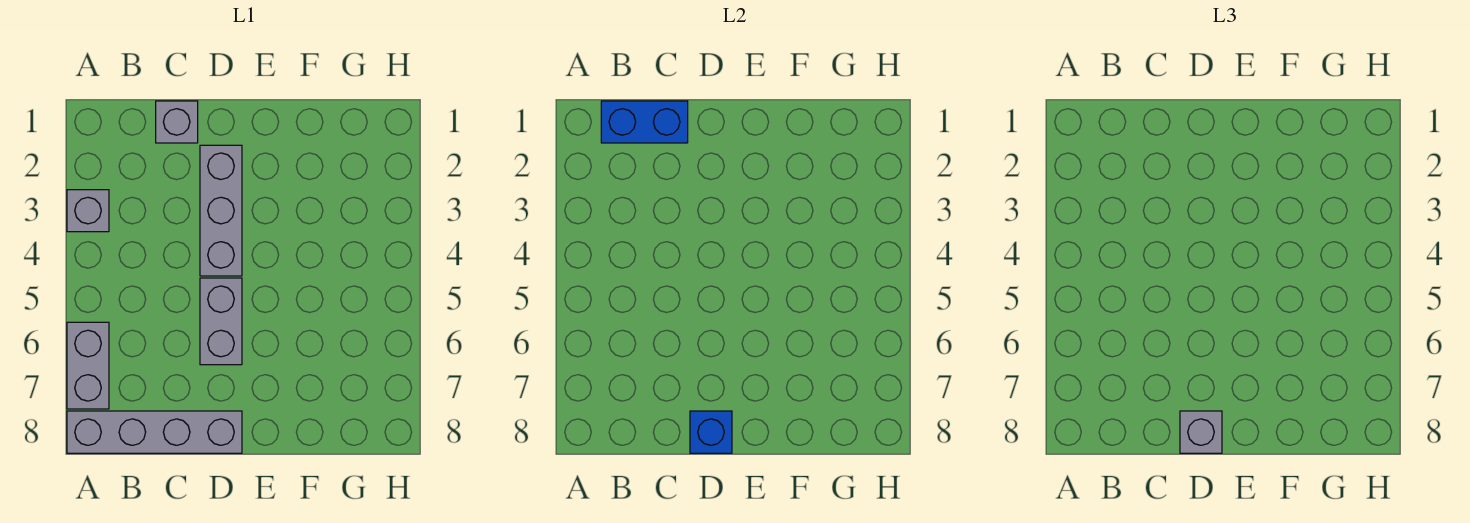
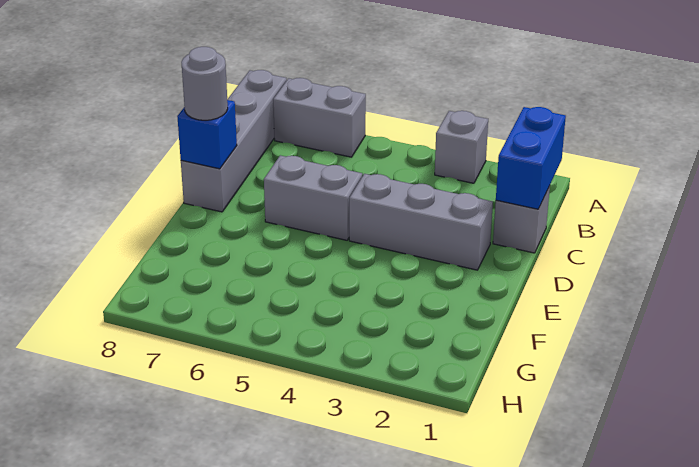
grey 1x1 brick [1180,411,1222,453] -> grey 1x1 round brick [181,47,228,120]

